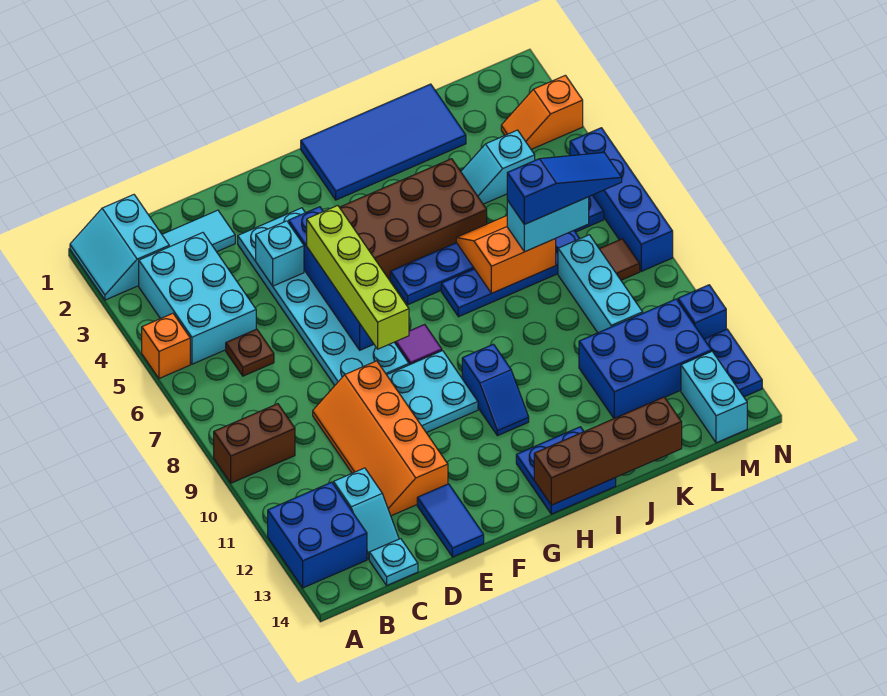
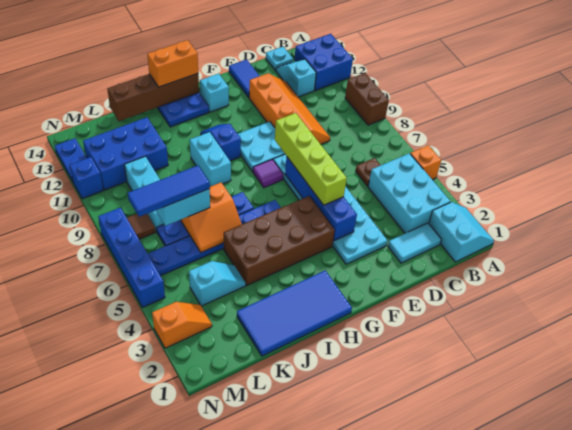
brown 1x2 brick [214,404,295,483] -> brown 1x2 brick turned to [345,73,389,125]
cyan 1x1 brick [256,221,304,286] -> cyan 1x1 brick moved to [200,74,229,112]
none -> orange 1x2 brick [147,40,198,87]
blue 1x3 slope [507,153,622,224] -> blue 1x3 tile [128,165,210,217]
cyan 1x2 brick [681,351,747,443] -> cyan 1x2 brick moved to [190,132,231,187]

